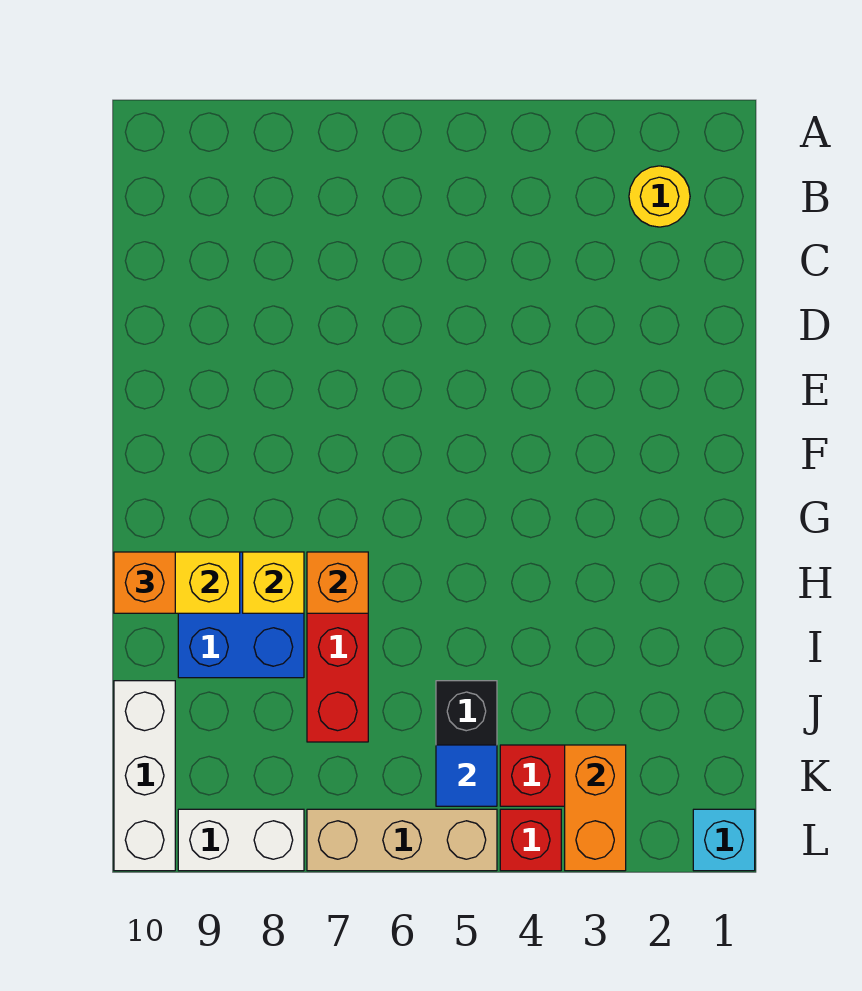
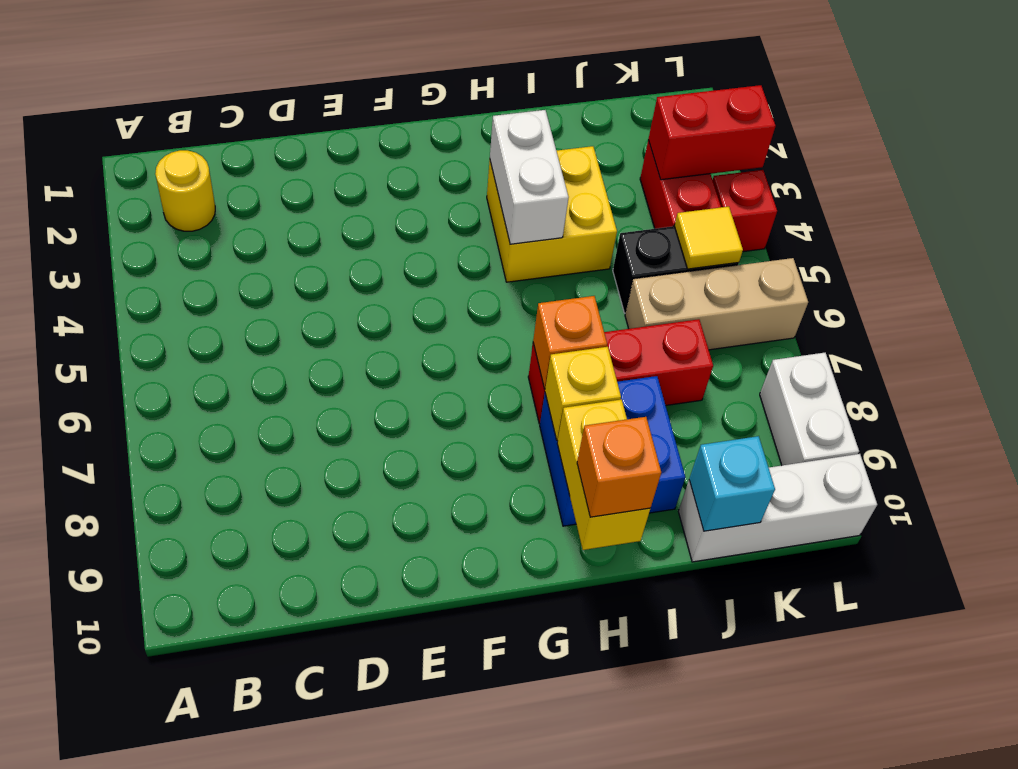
none -> yellow 2x2 brick [487,146,617,282]
none -> white 1x2 brick [490,110,569,244]
orange 1x2 brick [565,745,626,871] -> red 1x2 brick [648,85,776,180]
blue 1x1 tile [436,745,497,806] -> yellow 1x1 tile [674,207,743,269]
cyan 1x1 brick [693,809,755,871] -> cyan 1x1 brick moved to [689,436,775,531]
tan 1x3 brick [307,809,497,871] -> tan 1x3 brick turned to [625,258,808,350]

